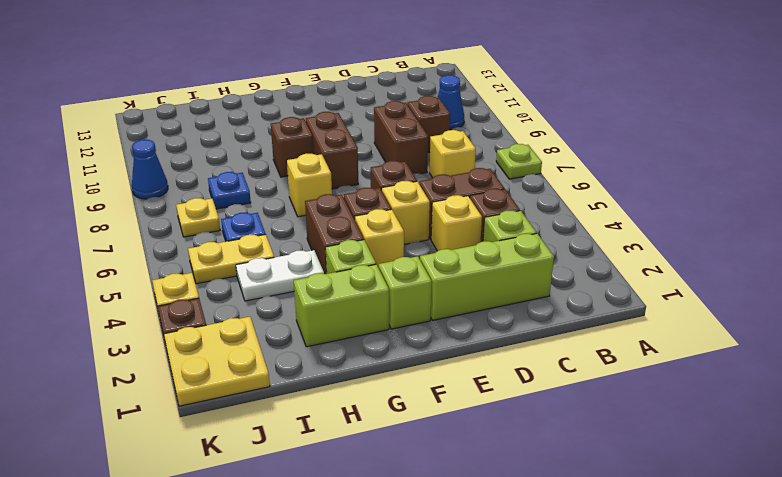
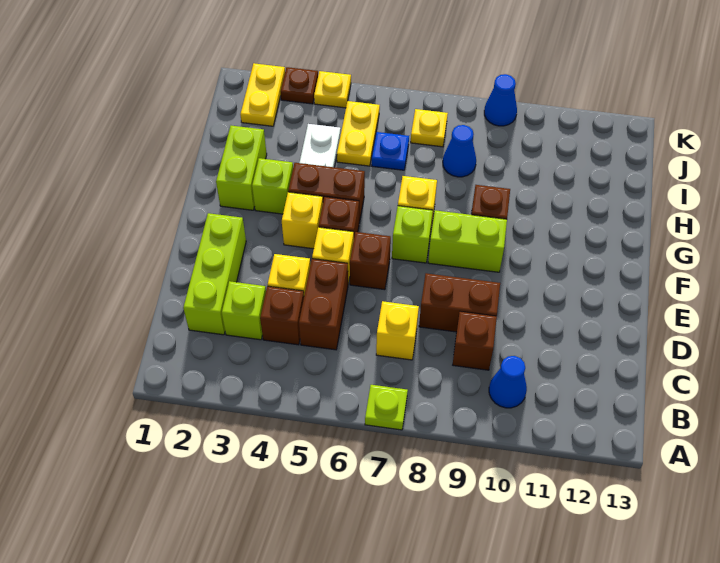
lime 1x1 brick [379,256,432,329] -> lime 1x1 brick moved to [392,206,433,263]
brown 1x2 brick [306,112,358,189] -> lime 1x2 brick [428,210,507,272]
blue 1x1 plate [208,172,251,209] -> blue 1x1 cone [443,125,476,177]
yellow 2x2 plate [164,317,270,406] -> yellow 1x2 plate [240,63,285,126]

